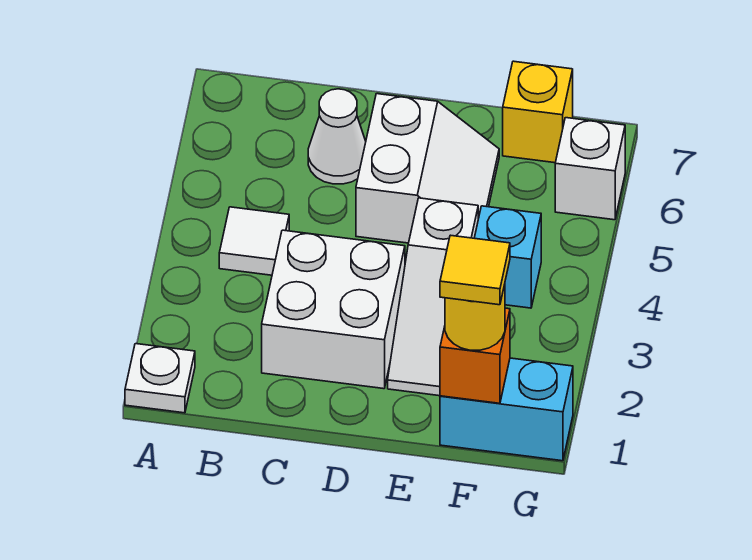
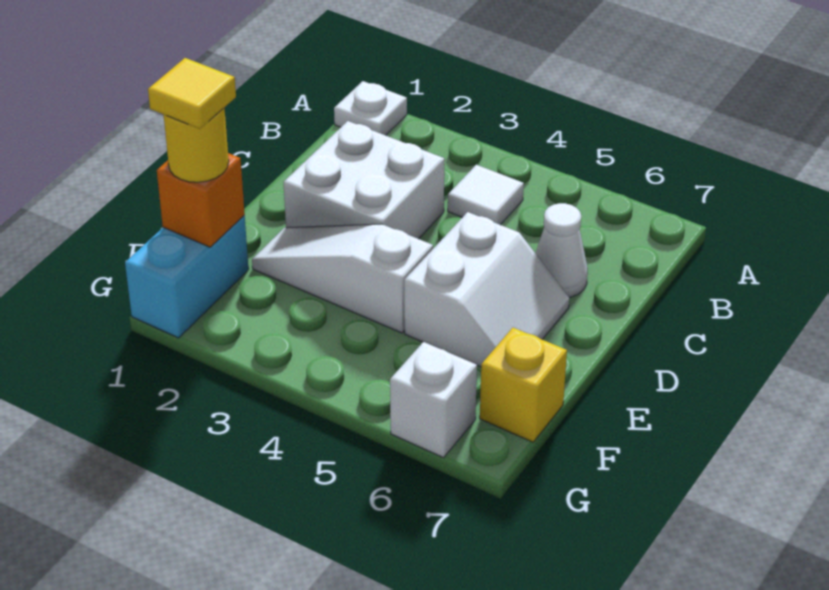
white 2x2 slope [356,94,499,243] -> white 2x2 slope turned to [404,212,569,367]
cyan 1x1 brick [475,206,541,308] -> none

